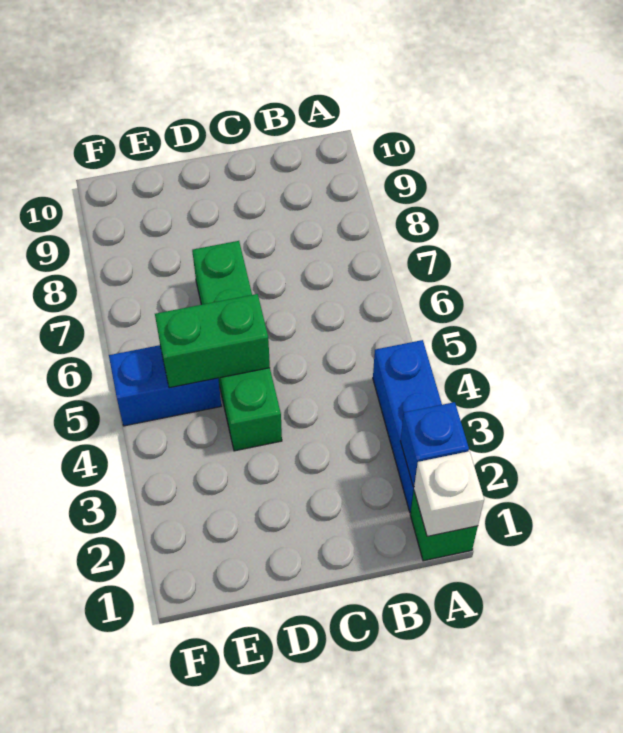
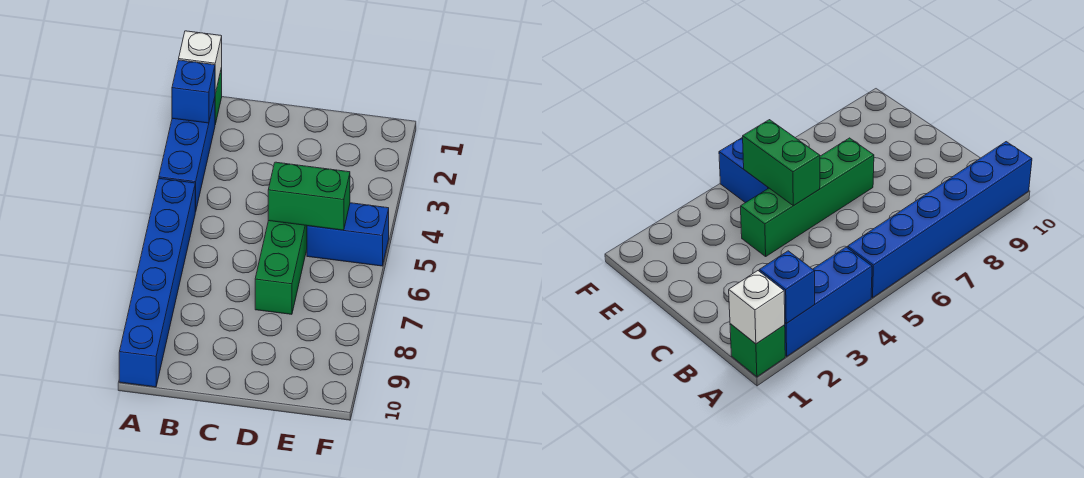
none -> blue 1x6 brick [119,178,195,387]

